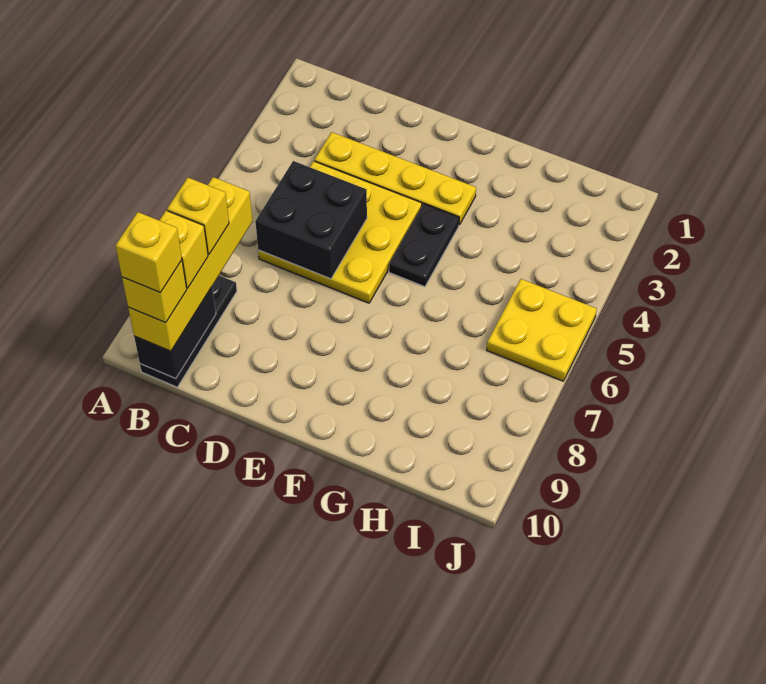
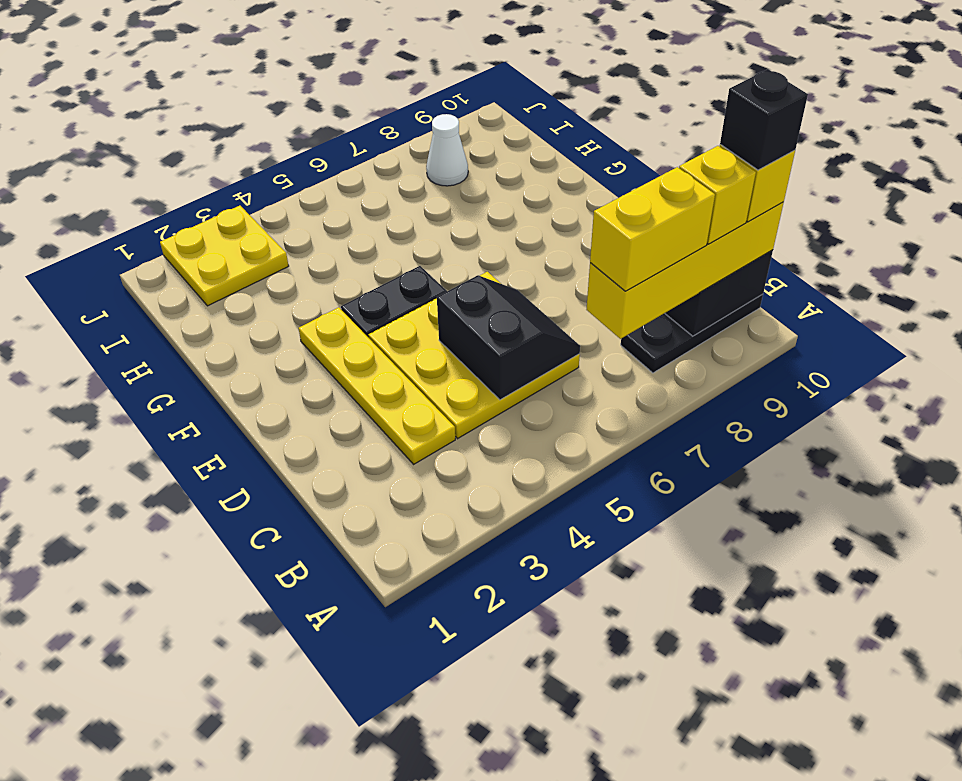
yellow 1x1 brick [167,178,229,254] -> yellow 1x2 brick [590,167,715,291]
yellow 1x1 brick [115,212,182,293] -> black 1x1 brick [720,69,808,170]
black 2x2 brick [255,161,367,279] -> black 2x2 slope [436,275,580,400]
yellow 2x2 plate [487,279,597,381] -> yellow 2x2 plate moved to [160,206,289,306]
none -> white 1x1 cone [426,114,468,186]

